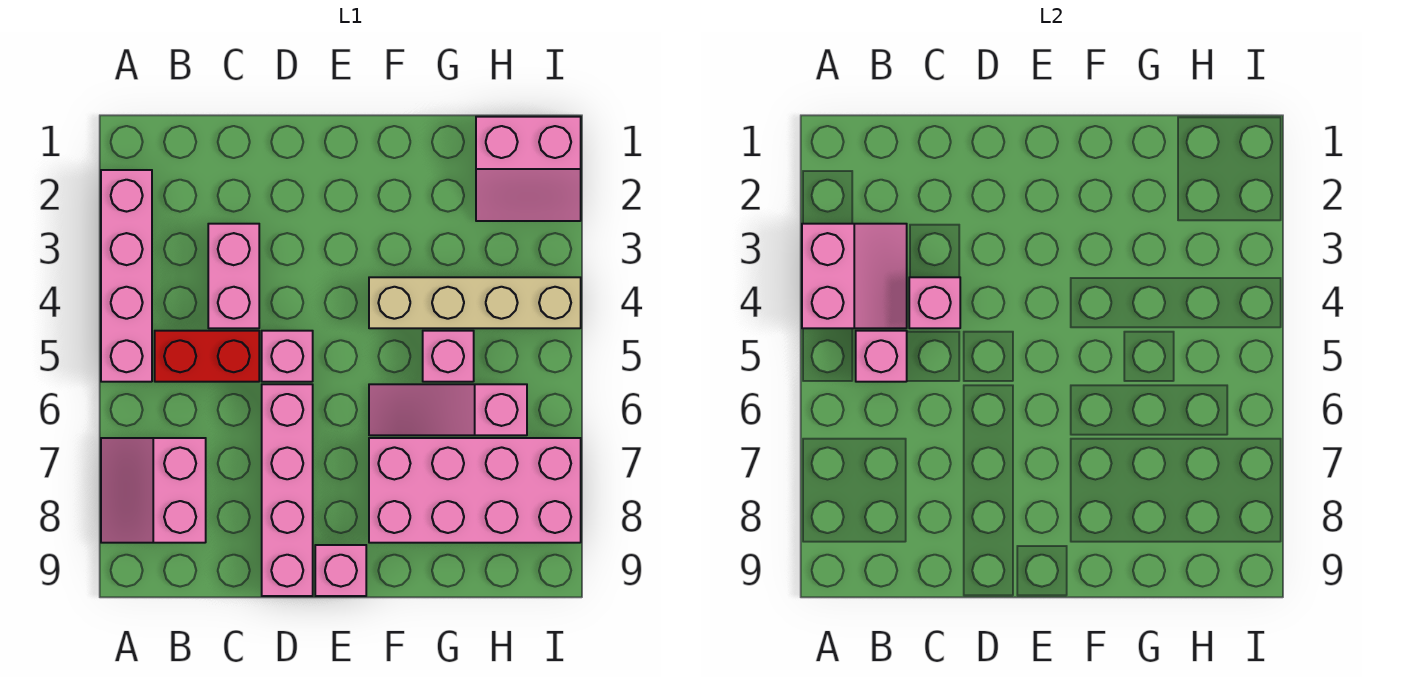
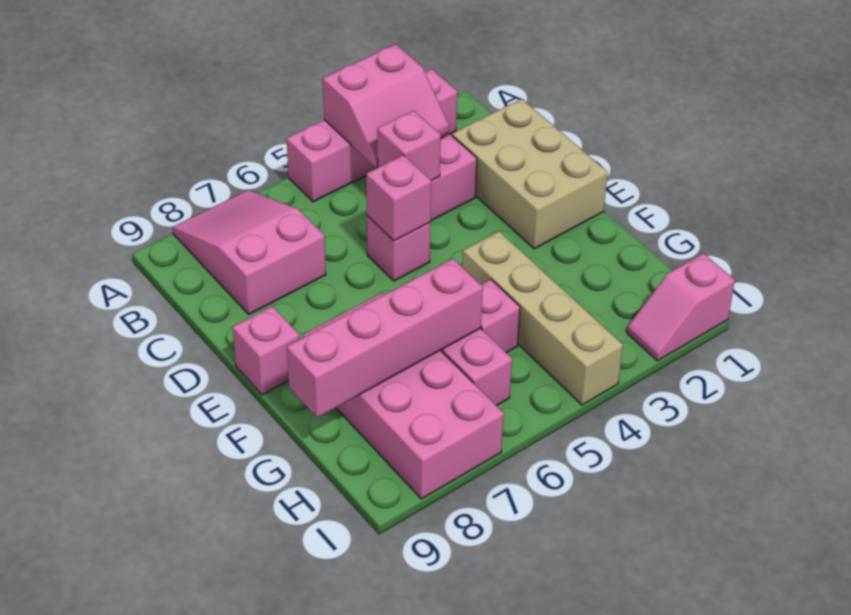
pink 2x2 slope [101,438,206,543] -> pink 2x3 slope [172,190,326,314]
red 1x2 brick [155,331,259,382] -> none
pink 1x1 brick [856,331,907,382] -> pink 1x1 brick moved to [366,155,431,241]
none -> tan 2x3 brick [452,99,608,249]
pink 1x4 brick [262,384,313,596] -> pink 1x4 brick moved to [287,259,483,418]
pink 2x2 slope [476,117,581,221] -> pink 1x2 slope [627,253,735,361]

